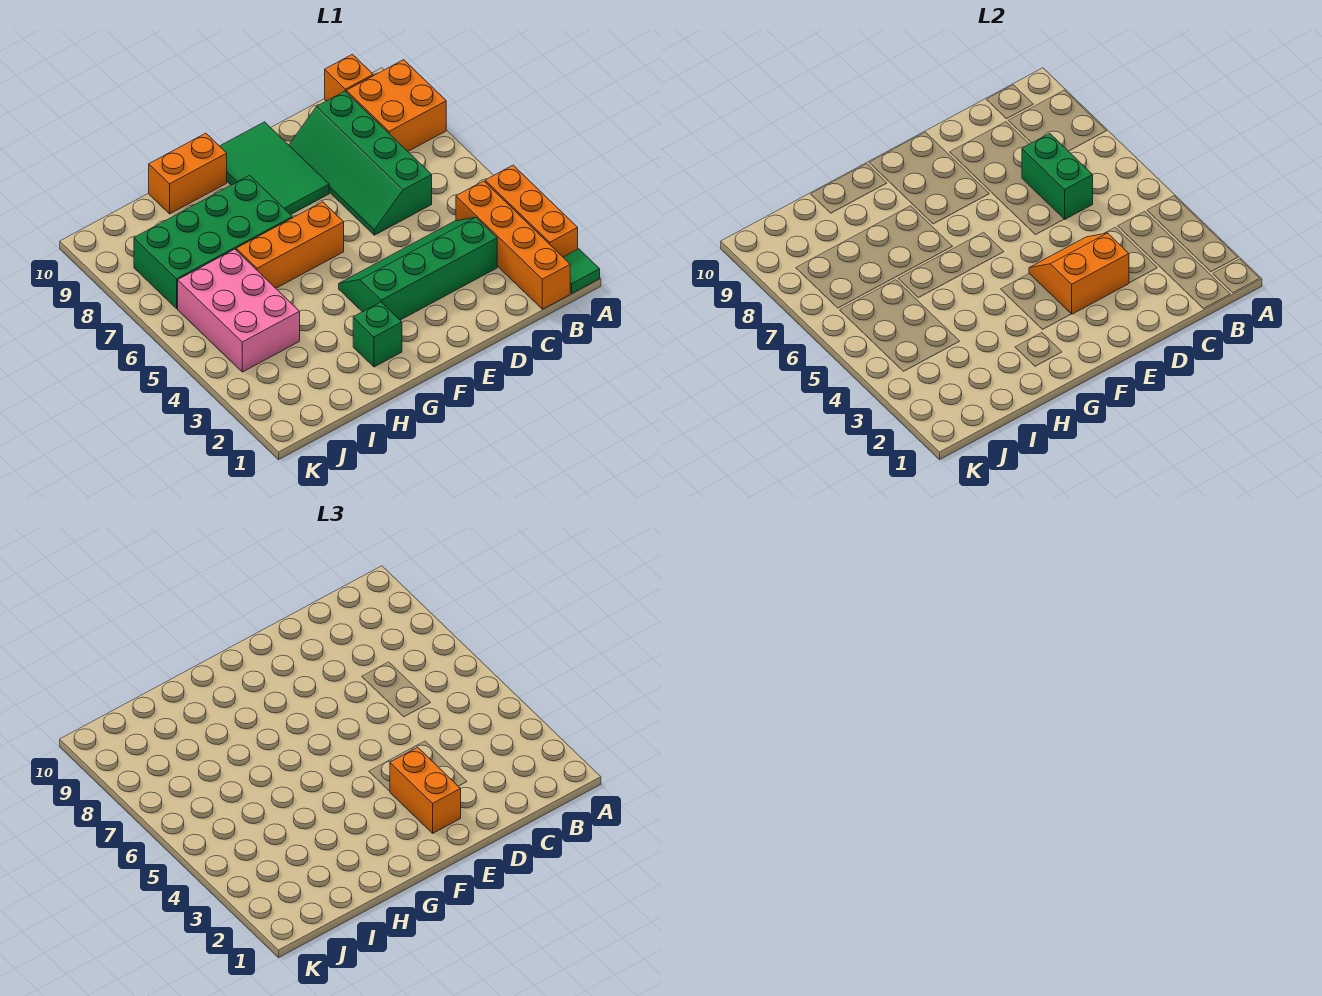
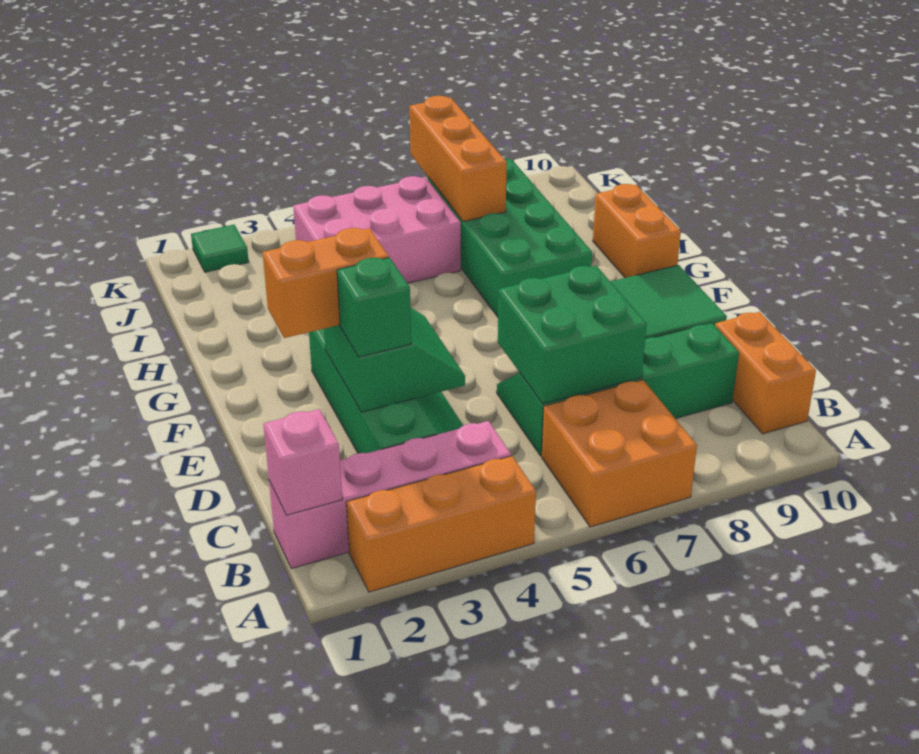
green 1x1 tile [563,249,600,293] -> green 1x1 tile moved to [191,225,249,272]
orange 2x2 brick [346,60,446,151] -> orange 2x2 brick moved to [542,380,697,527]
orange 1x4 brick [456,181,570,309] -> pink 1x4 brick [269,421,511,569]
none -> pink 1x1 brick [263,409,342,515]
orange 1x1 brick [325,54,373,101] -> orange 1x2 brick [715,312,816,434]
green 1x2 brick [1022,134,1093,219] -> green 2x2 brick [498,266,647,404]
orange 2x2 slope [1029,233,1129,314] -> green 2x2 slope [324,307,465,412]
orange 1x3 brick [236,202,344,288] -> orange 1x3 brick moved to [410,96,507,221]
green 1x1 brick [353,302,402,367] -> green 1x1 brick moved to [337,258,411,357]

